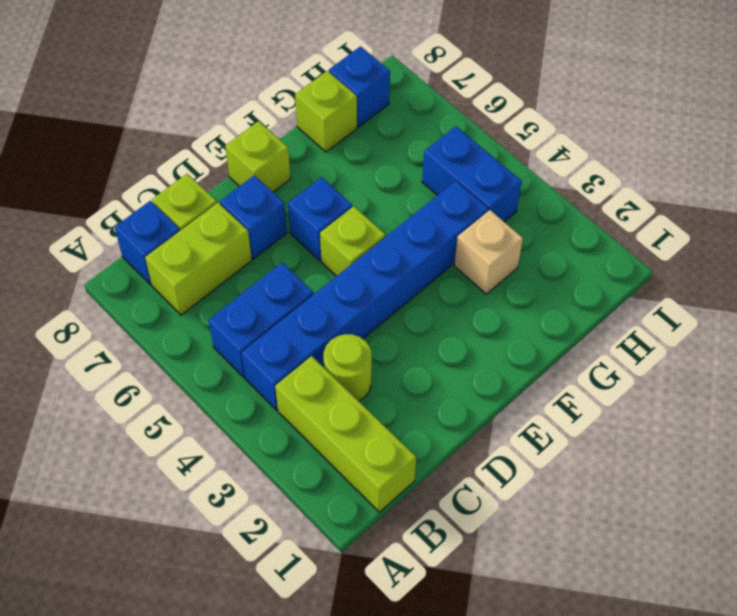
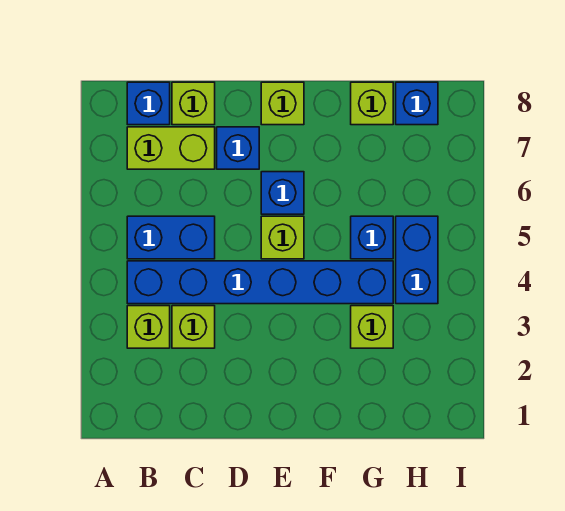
lime 1x3 brick [275,356,416,512] -> lime 1x1 brick [127,306,170,348]
lime 1x1 round brick [324,334,372,401] -> lime 1x1 brick [172,306,215,348]
tan 1x1 brick [454,210,523,294] -> lime 1x1 brick [351,306,393,348]
none -> blue 1x1 brick [351,216,393,259]

